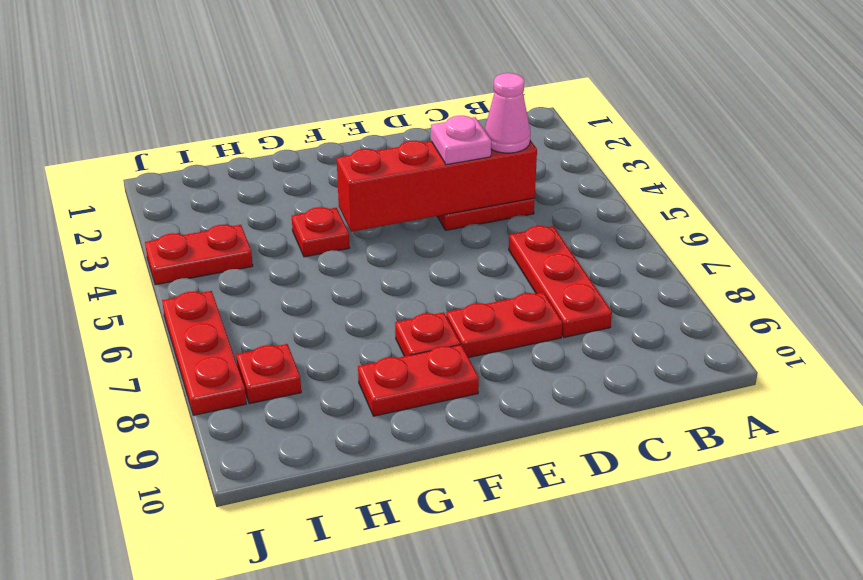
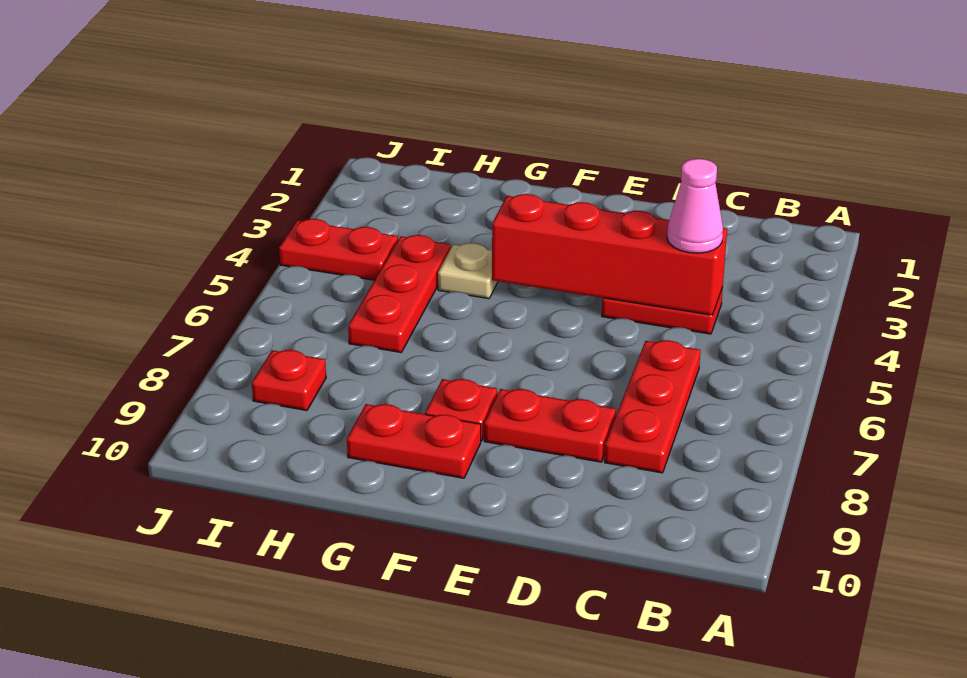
pink 1x1 plate [431,116,491,165] -> none
red 1x1 plate [292,207,350,257] -> tan 1x1 plate [438,243,498,299]
red 1x3 plate [162,291,246,415] -> red 1x3 plate moved to [348,235,451,352]

